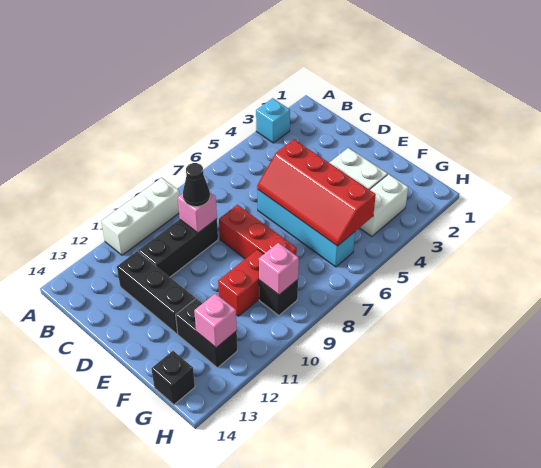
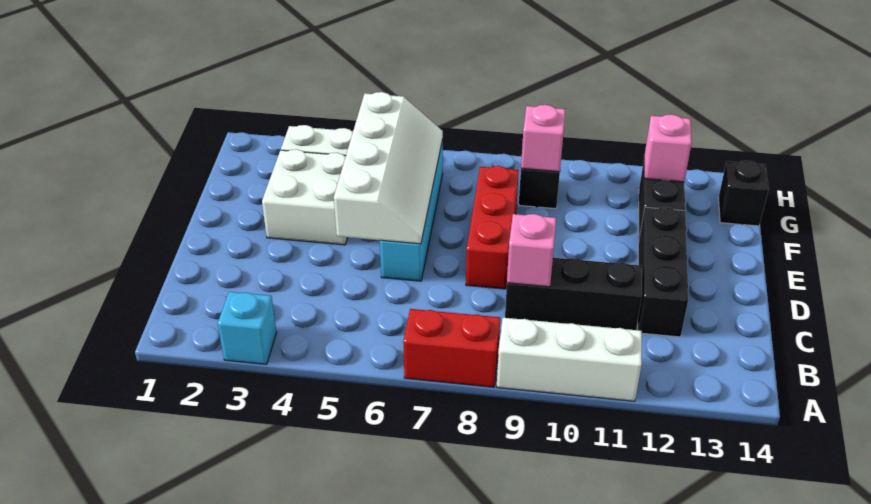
black 1x1 cone [183,163,210,207] -> none
red 2x4 slope [257,140,376,246] -> white 2x4 slope [334,92,443,244]
red 1x2 brick [218,249,263,316] -> red 1x2 brick moved to [403,309,500,387]

